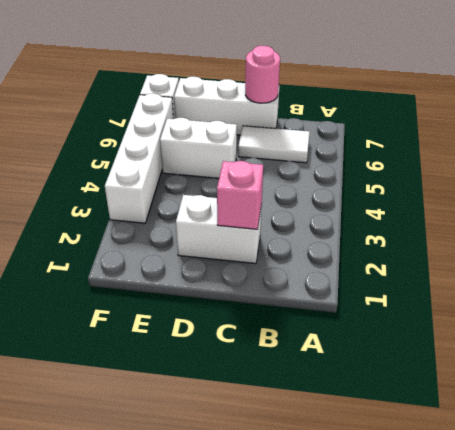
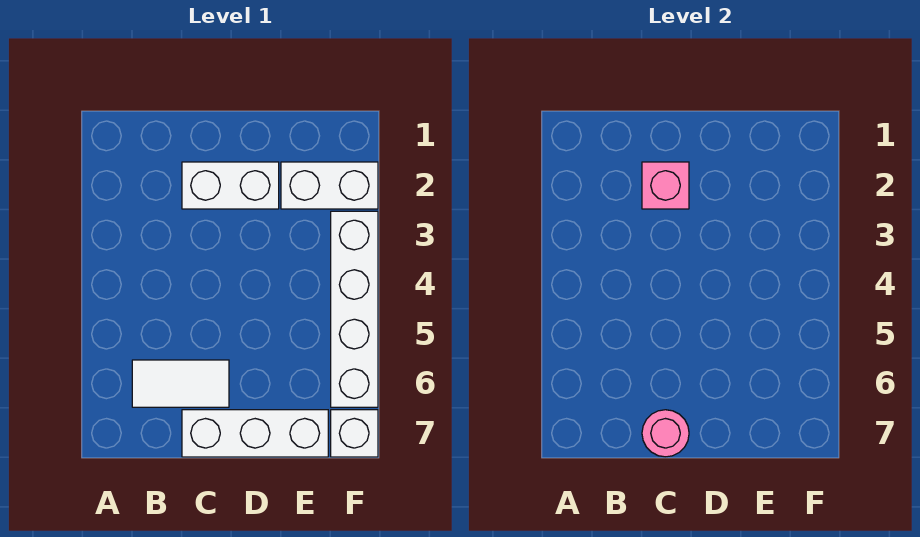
white 1x2 brick [160,118,237,178] -> white 1x2 brick moved to [281,162,378,209]

